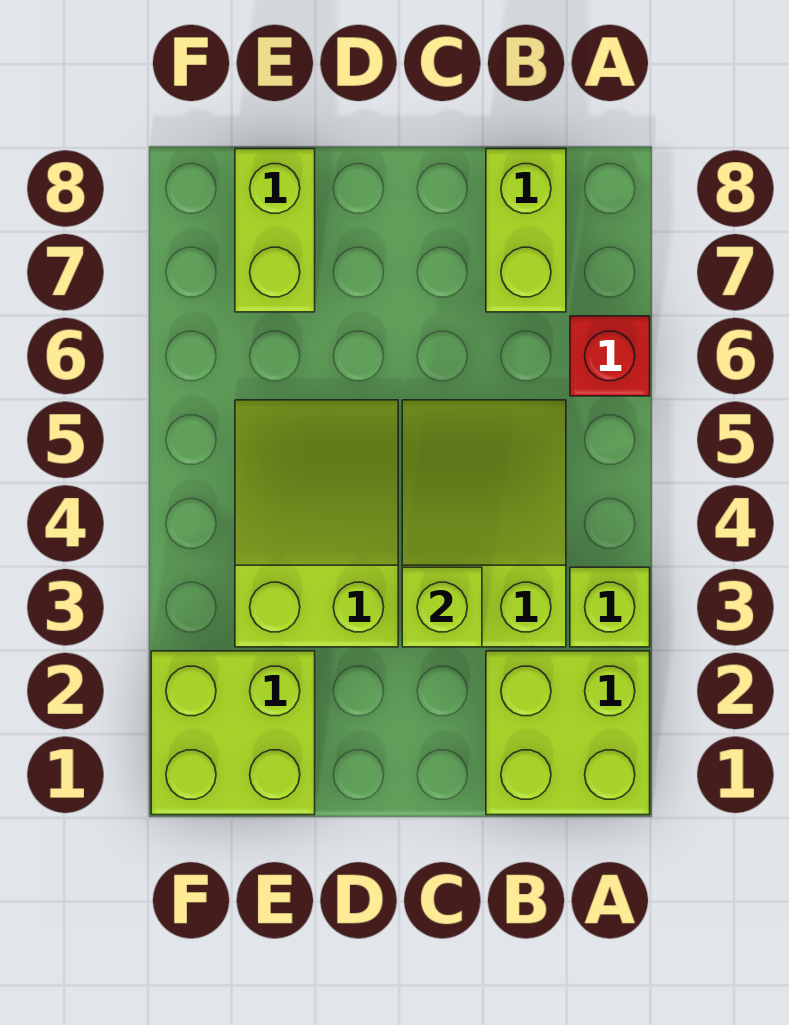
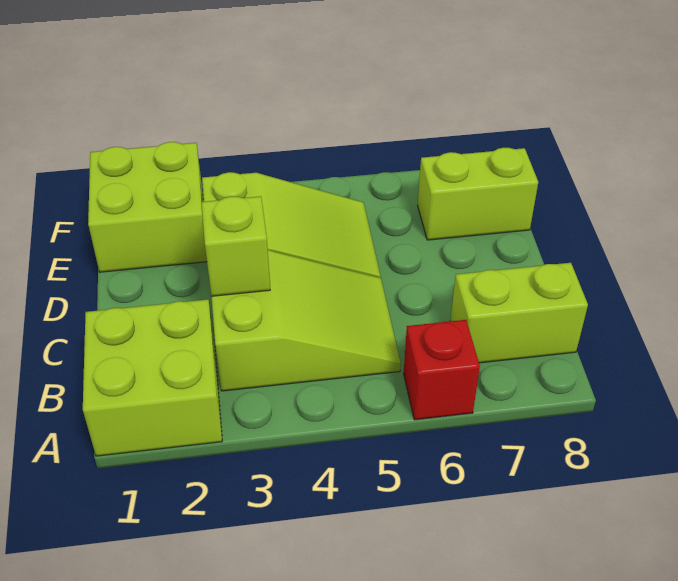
lime 1x1 brick [570,567,650,647] -> none

